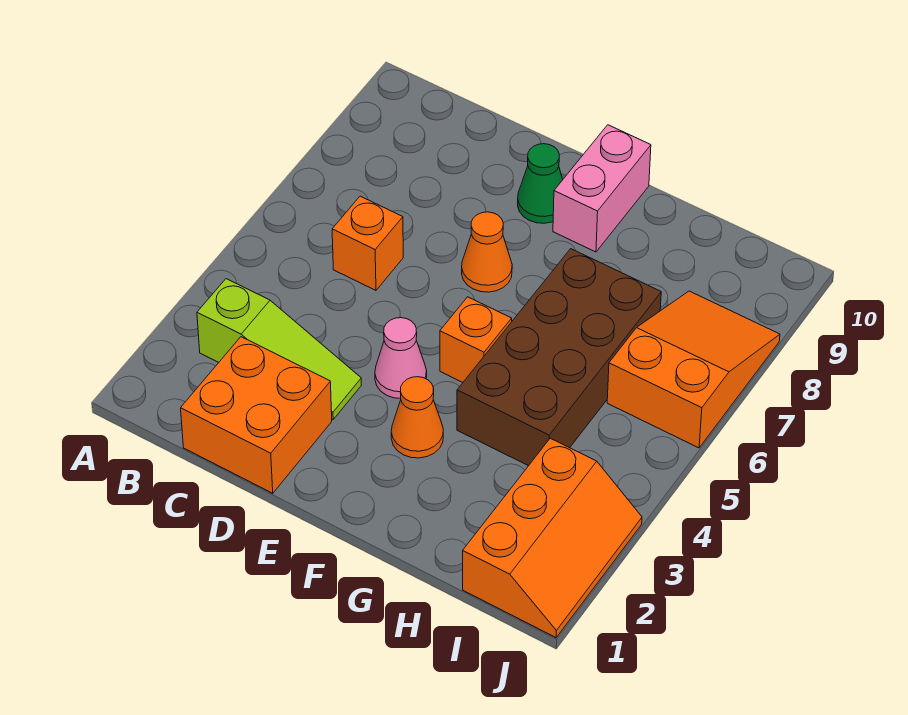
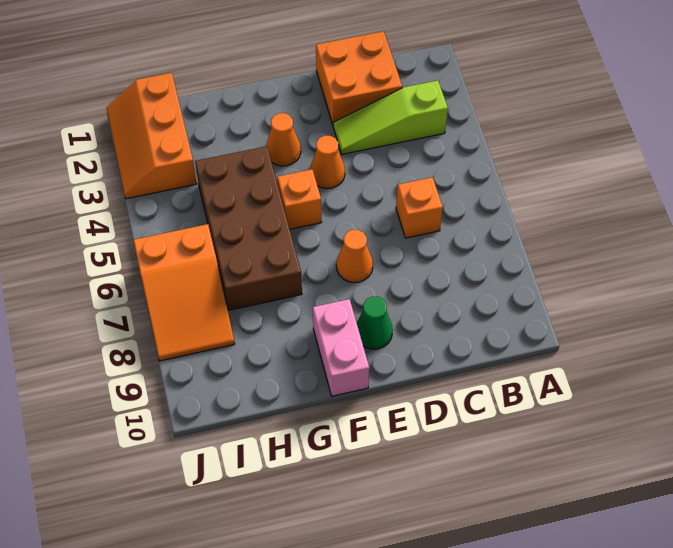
pink 1x1 cone [375,318,427,398] -> orange 1x1 cone [310,136,345,189]

